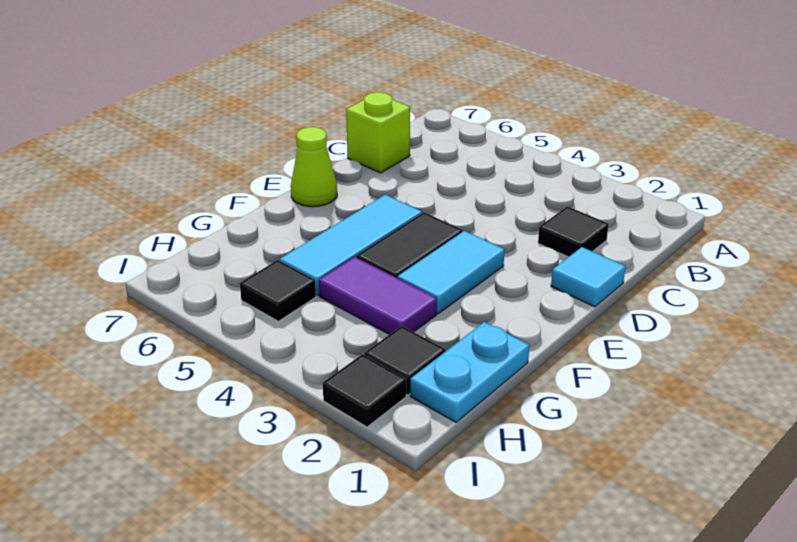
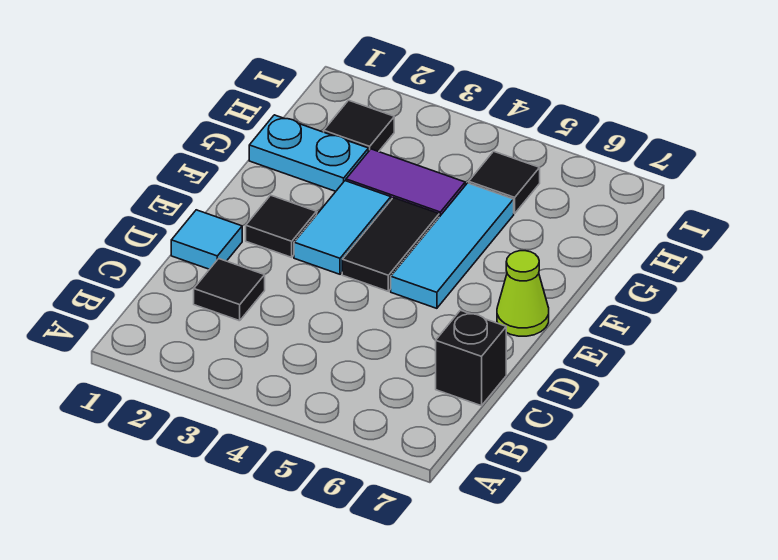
lime 1x1 brick [346,92,410,173] -> black 1x1 brick [436,310,506,406]
cyan 1x2 plate [410,322,529,422] -> cyan 1x2 plate turned to [249,115,368,191]
black 1x1 tile [323,354,406,427] -> black 1x1 tile moved to [246,195,317,257]

